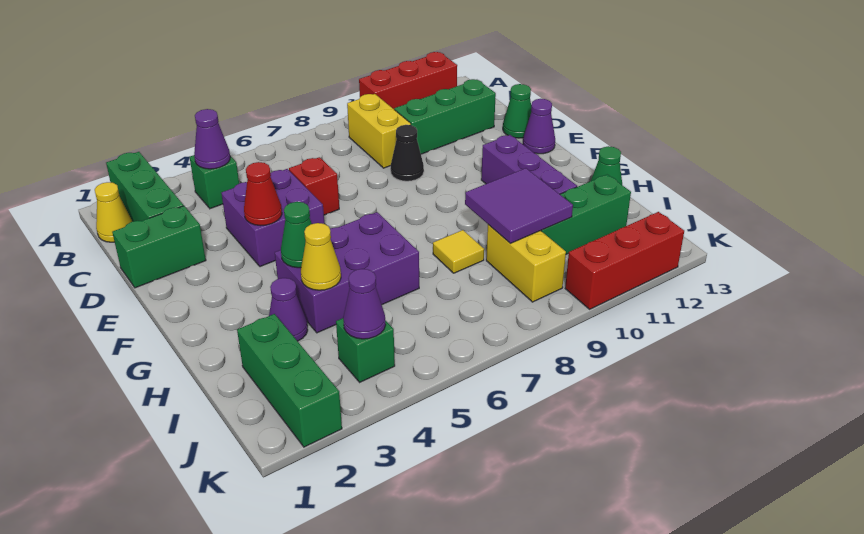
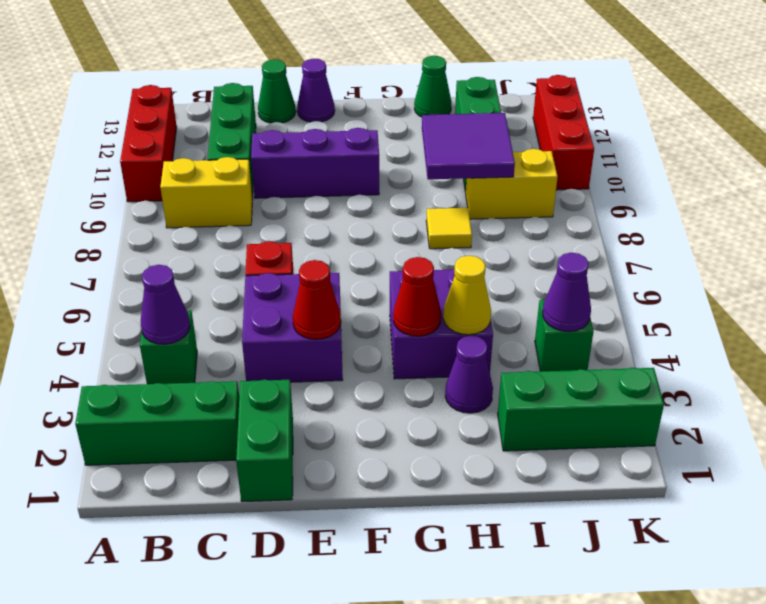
yellow 1x1 cone [95,182,132,242] -> none
black 1x1 cone [391,125,424,181] -> none
purple 1x3 brick [481,135,577,194] -> purple 1x3 brick moved to [251,128,379,198]
purple 2x3 brick [275,212,419,333] -> purple 2x2 brick [390,270,493,379]
green 1x1 cone [281,202,312,268] -> red 1x1 cone [393,257,441,336]

